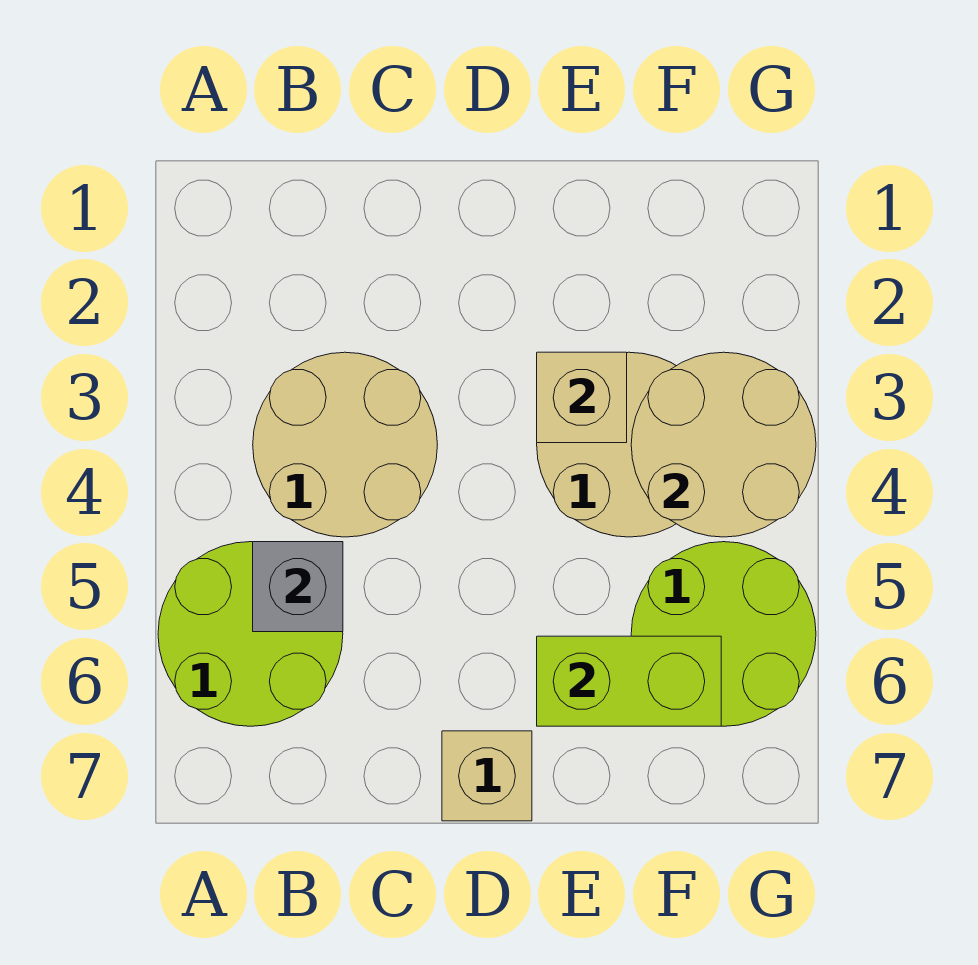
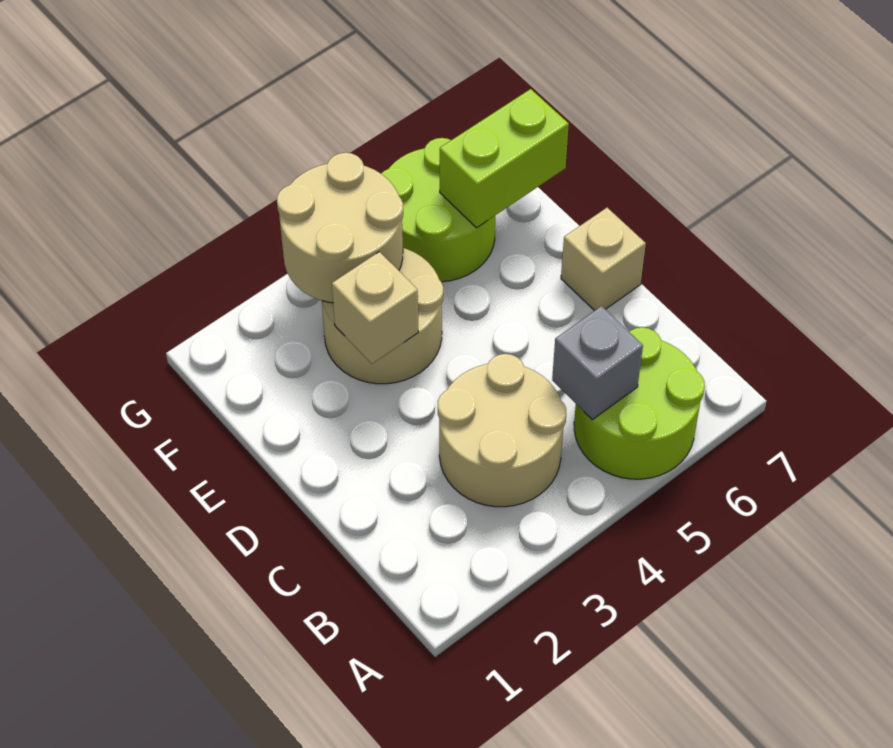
lime 1x2 brick [537,636,721,726] -> lime 1x2 brick turned to [440,89,569,228]

